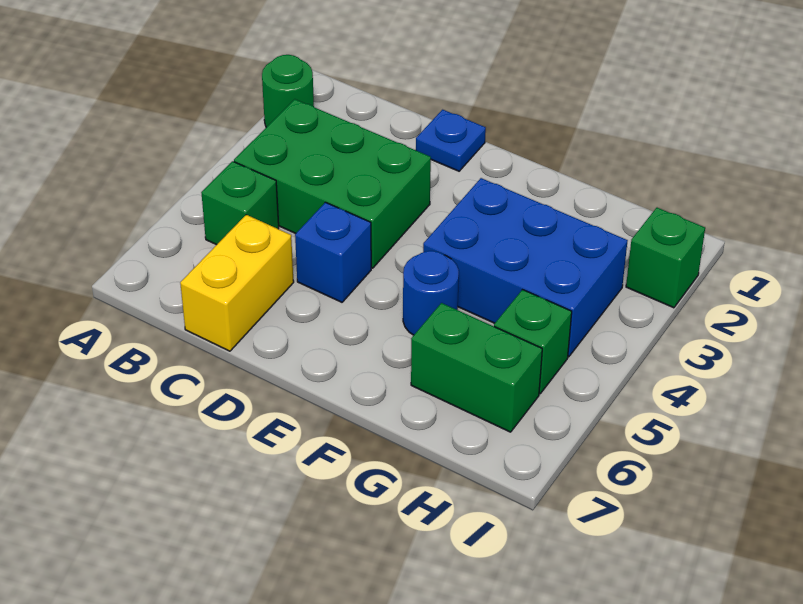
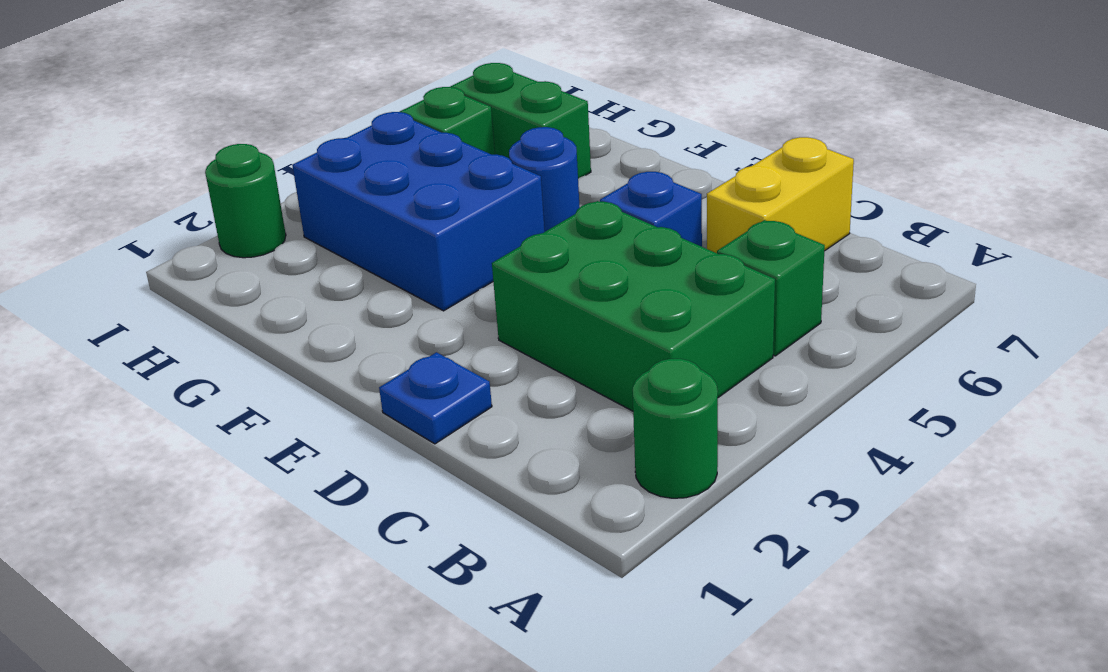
green 1x1 brick [626,208,705,308] -> green 1x1 round brick [205,144,286,258]

